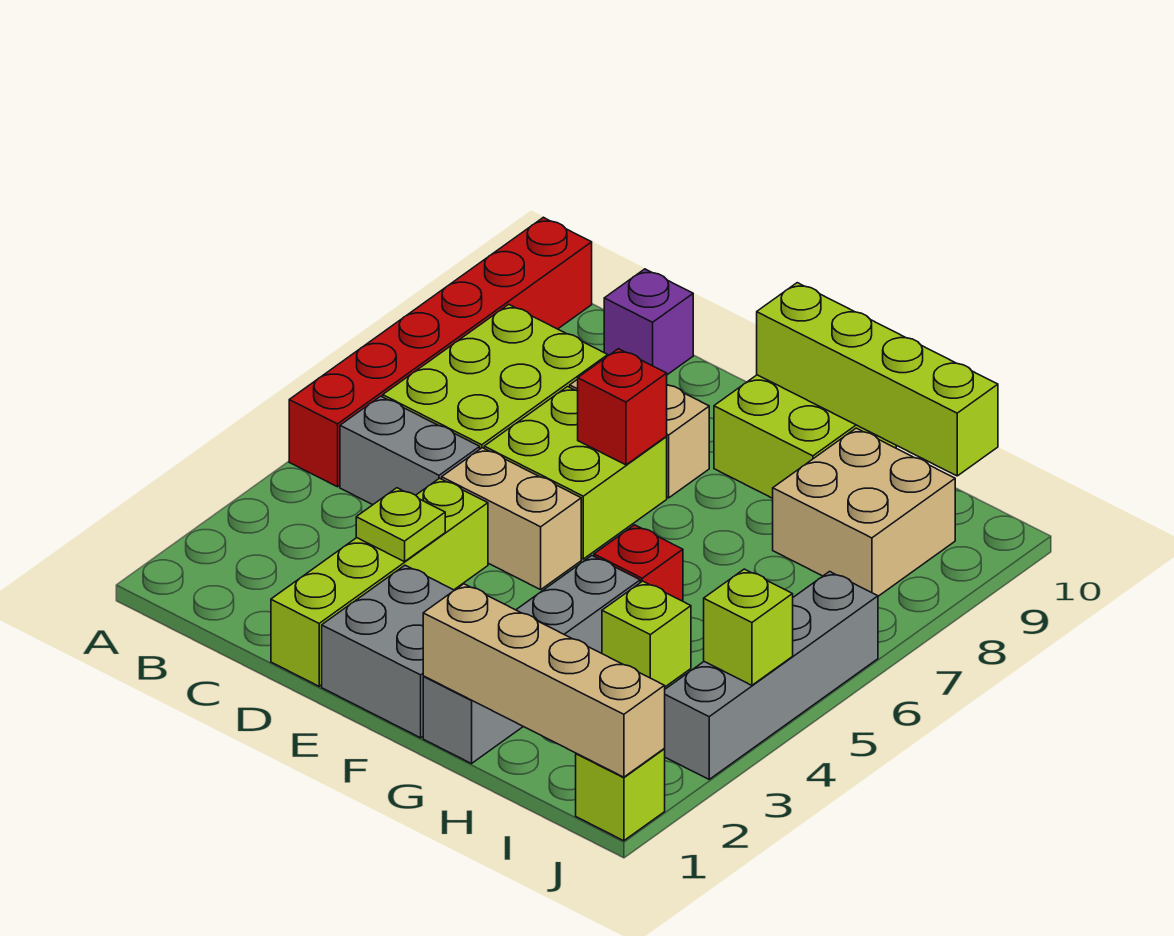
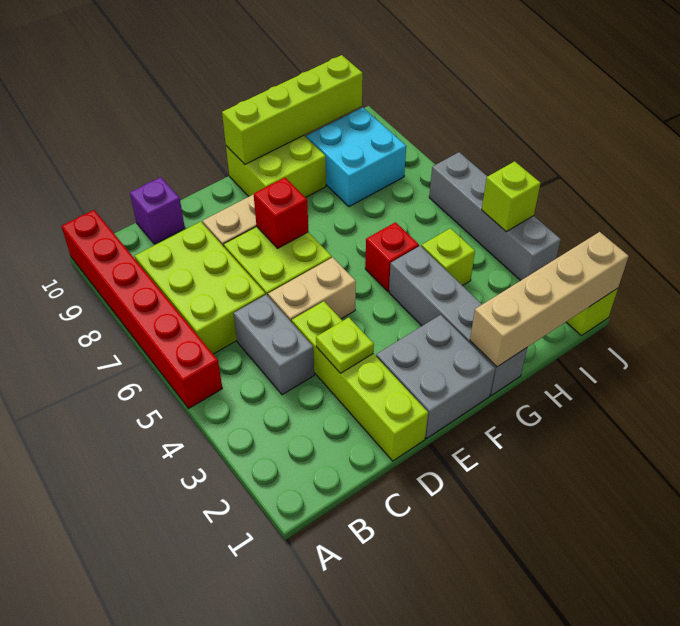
grey 1x2 brick [340,396,480,505] -> grey 1x2 brick turned to [234,295,314,395]
tan 2x2 brick [773,428,955,596] -> cyan 2x2 brick [307,108,406,207]

